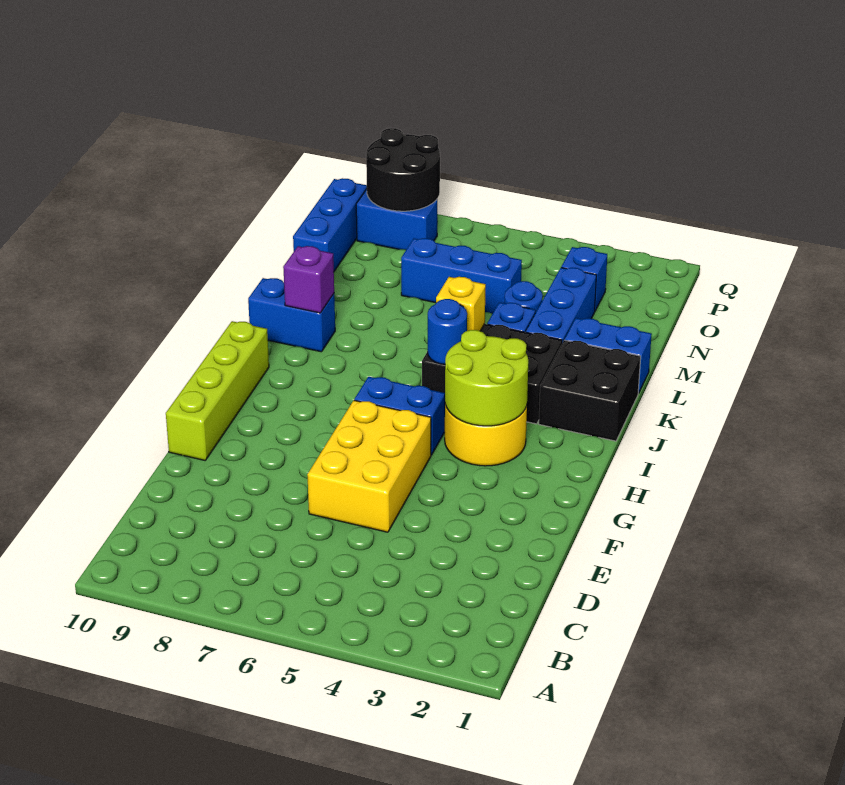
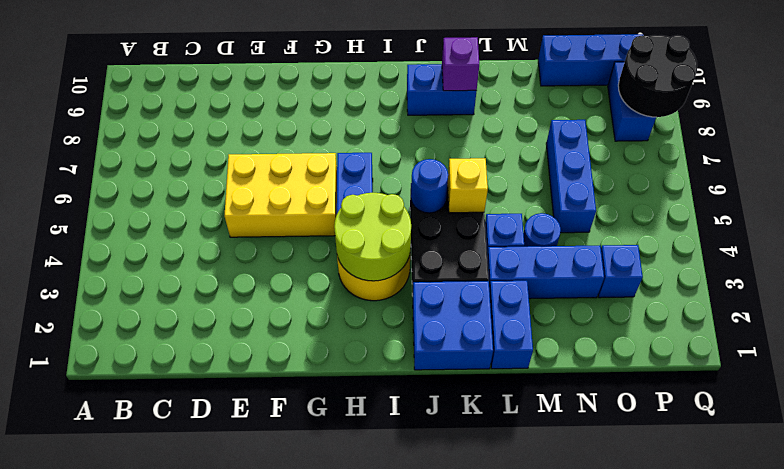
lime 1x4 brick [166,321,269,460] -> none
black 2x2 brick [539,340,641,441] -> blue 2x2 brick [413,281,493,370]
blue 1x2 brick [248,278,335,352] -> blue 1x2 brick turned to [407,64,476,115]

